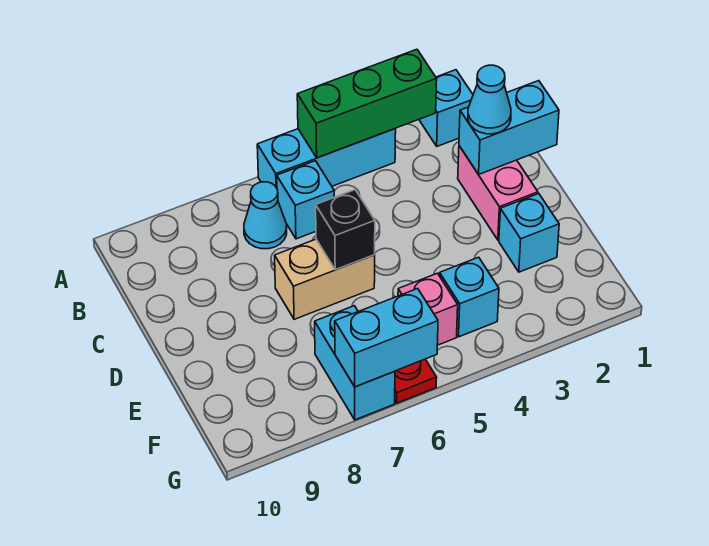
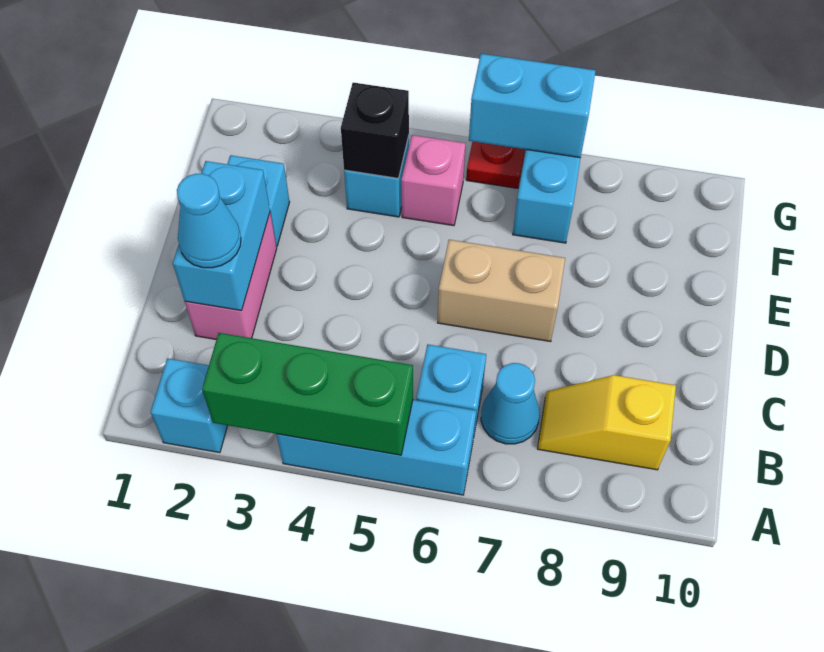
none -> yellow 1x2 slope [538,375,676,470]
cyan 1x2 brick [459,81,559,174] -> cyan 1x2 brick turned to [173,161,270,311]
black 1x1 brick [316,190,375,270] -> black 1x1 brick moved to [341,83,409,178]

